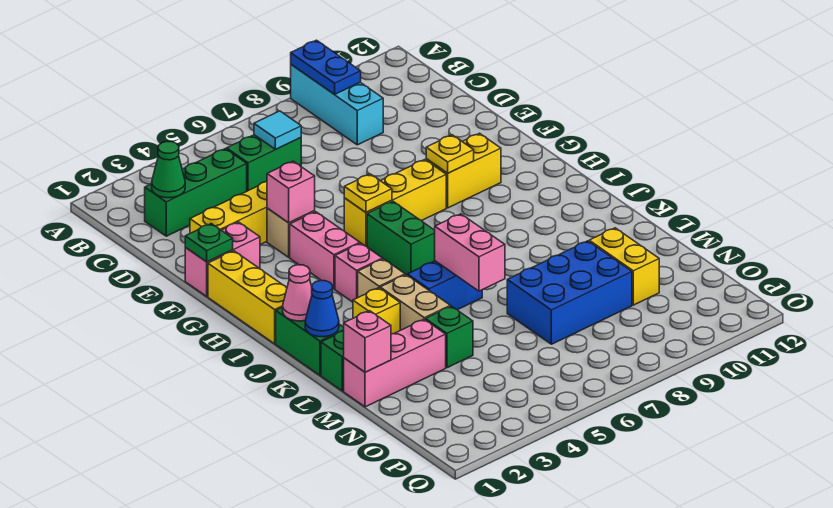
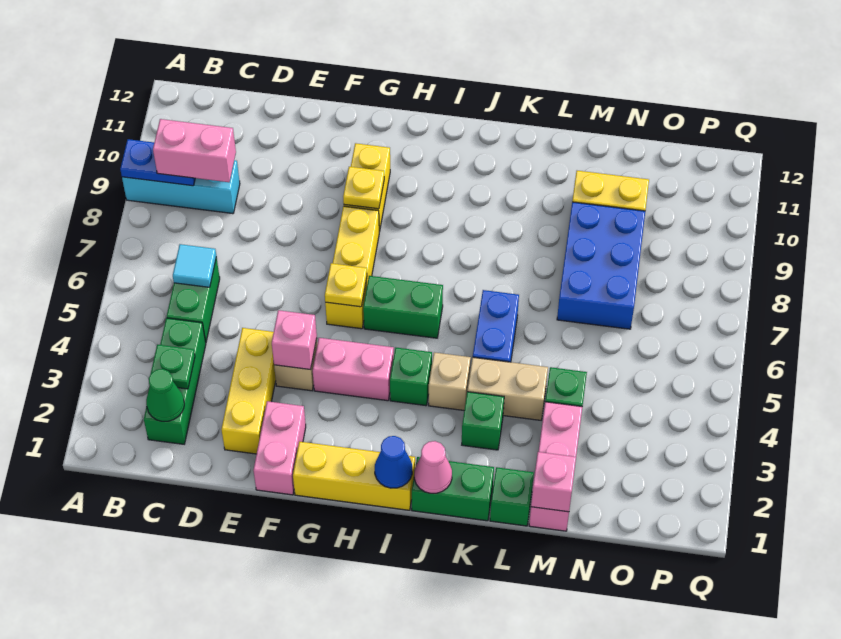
green 1x1 plate [185,224,233,262] -> green 1x1 plate moved to [151,345,195,389]
pink 1x1 brick [335,243,383,302] -> green 1x1 brick [390,348,432,406]
blue 1x1 cone [305,281,339,337] -> blue 1x1 cone moved to [375,436,412,488]
yellow 1x1 brick [353,288,400,334] -> green 1x1 brick [462,392,504,450]
pink 1x2 brick [435,214,505,291] -> pink 1x2 brick moved to [153,119,236,182]

